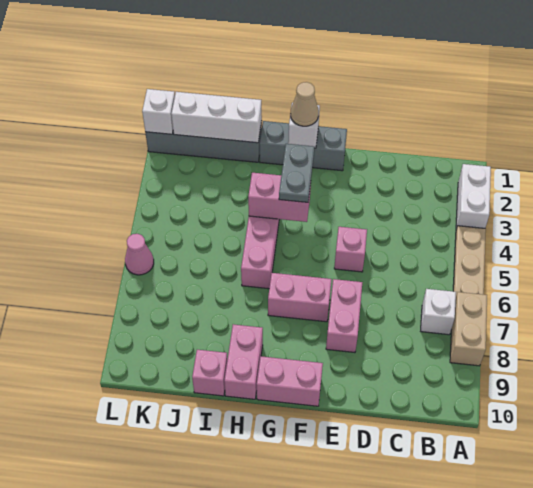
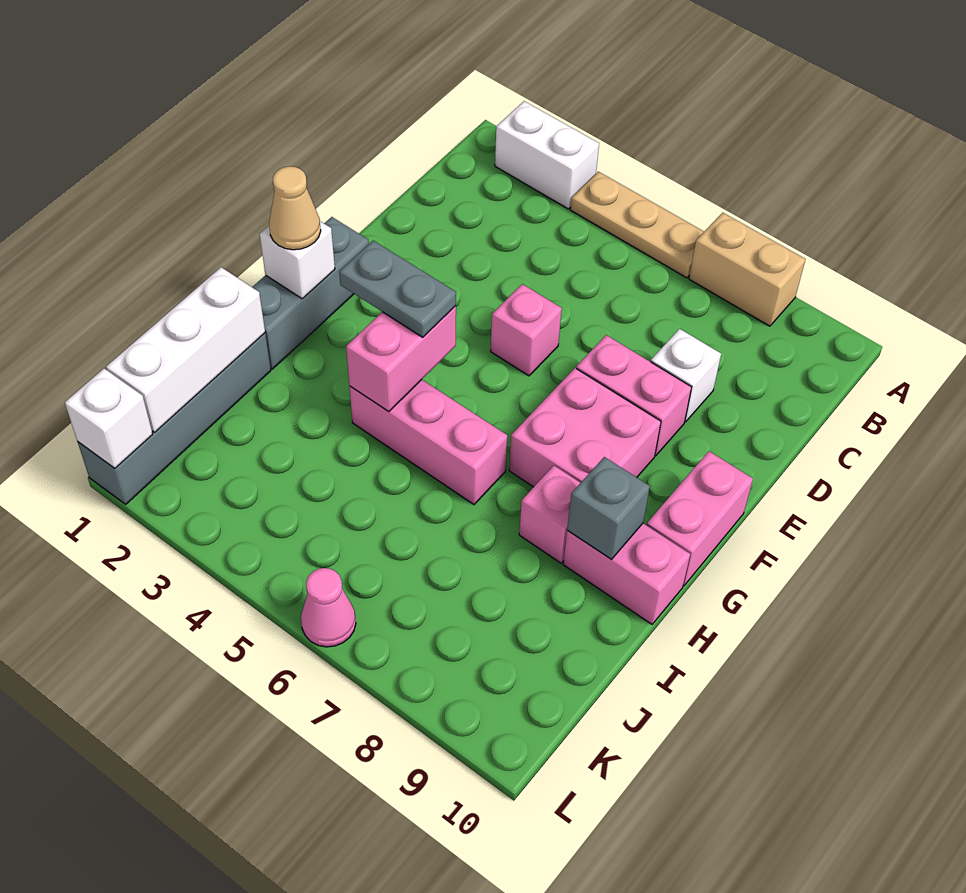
white 1x1 brick [421,289,456,335] -> white 1x1 brick moved to [651,329,721,422]
pink 1x2 brick [268,273,332,322] -> pink 2x2 brick [509,368,661,487]
none -> grey 1x1 brick [567,457,650,559]
pink 1x1 brick [192,350,227,396] -> pink 1x1 brick moved to [519,466,580,563]

